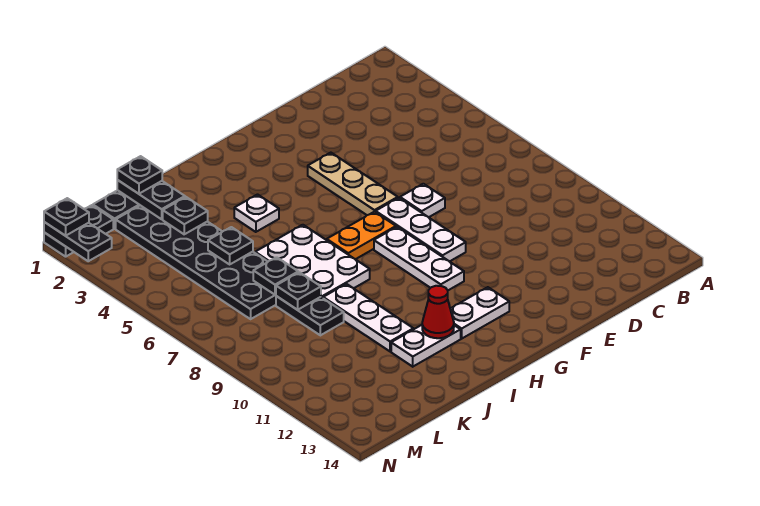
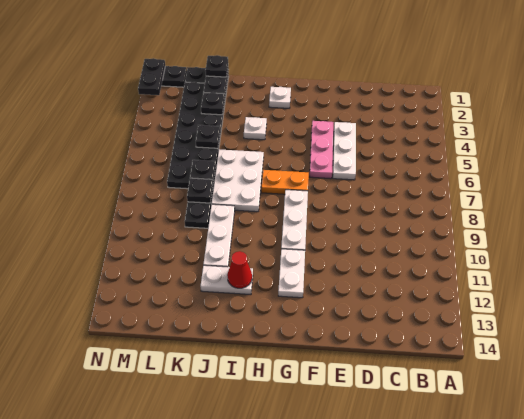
white 1x1 plate [400,184,445,217] -> white 1x1 plate moved to [269,87,291,108]
tan 1x3 plate [308,153,398,215] -> pink 1x3 plate [310,121,333,179]
white 1x3 plate [376,198,466,262] -> white 1x3 plate moved to [333,122,356,180]
white 1x2 plate [450,287,509,339] -> white 1x2 plate turned to [278,249,305,298]
black 1x1 plate [44,198,89,236] -> none

